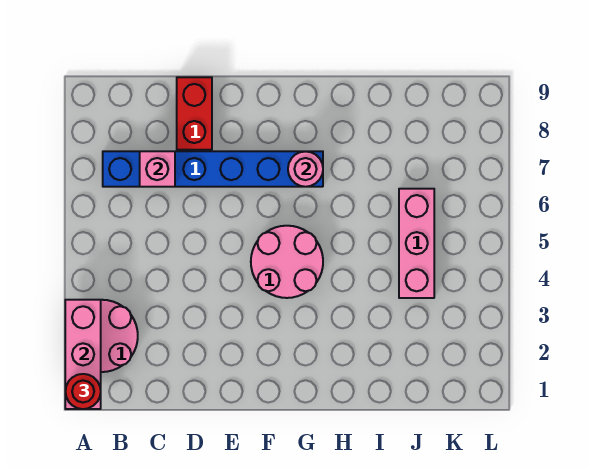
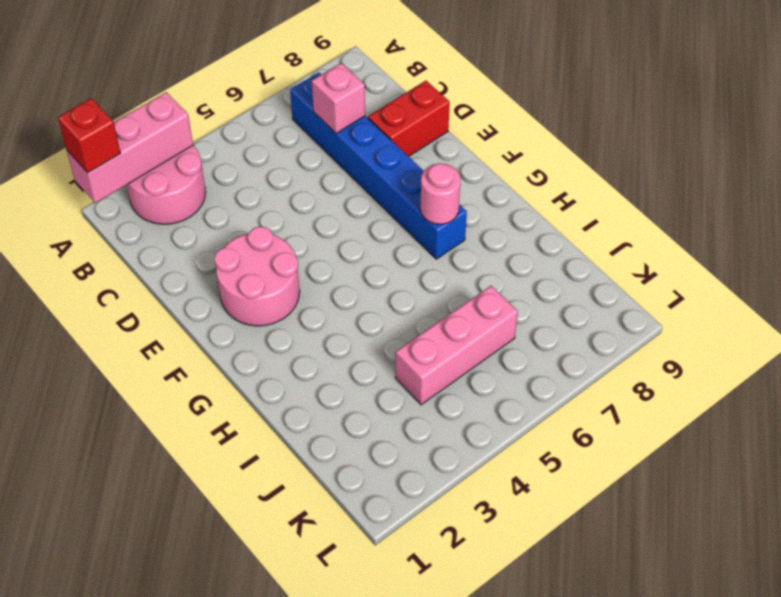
red 1x1 round brick [65,374,101,409] -> red 1x1 brick [58,98,121,173]
pink 2x2 round brick [251,226,323,298] -> pink 2x2 round brick moved to [214,226,300,326]

